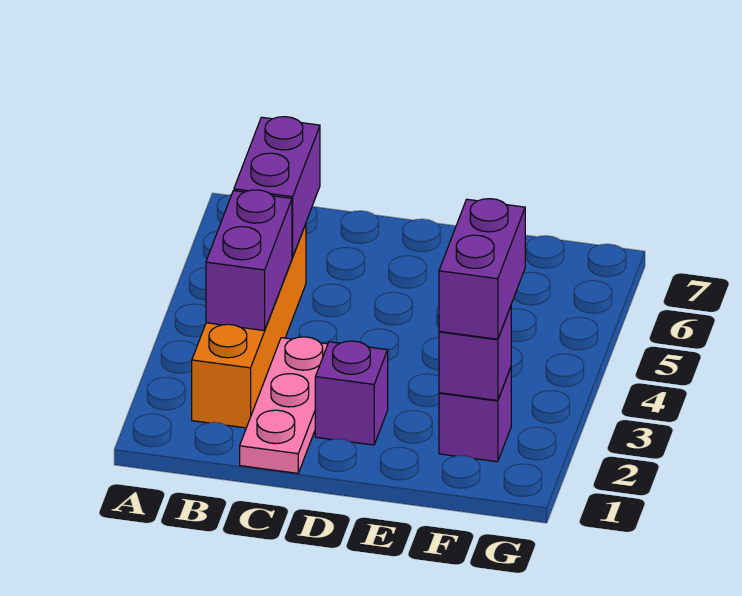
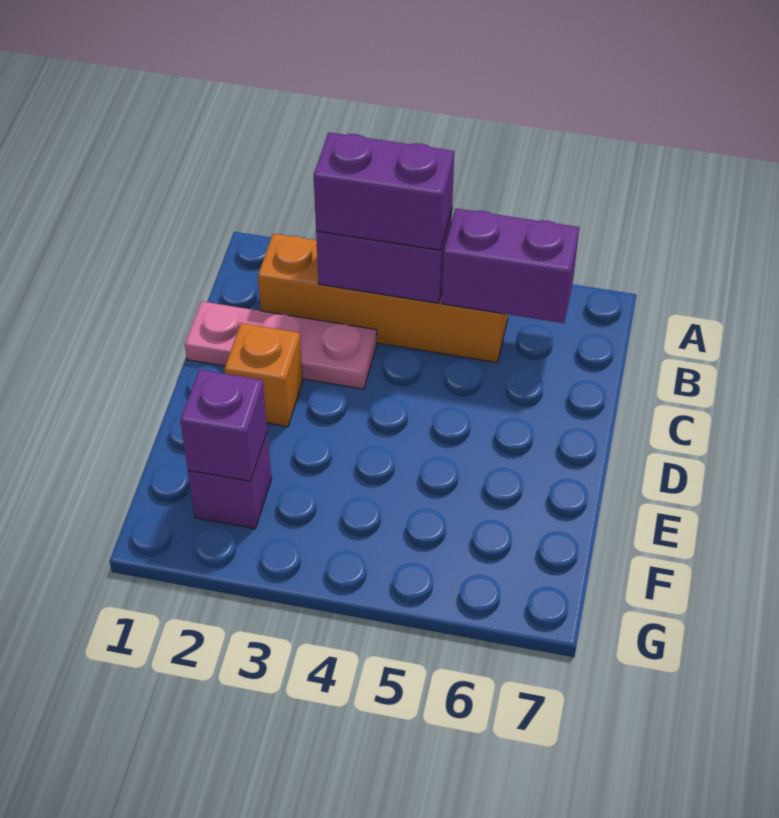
purple 1x1 brick [315,341,388,445] -> orange 1x1 brick [225,323,303,427]
purple 1x2 brick [439,199,525,339] -> purple 1x2 brick moved to [314,132,454,250]

